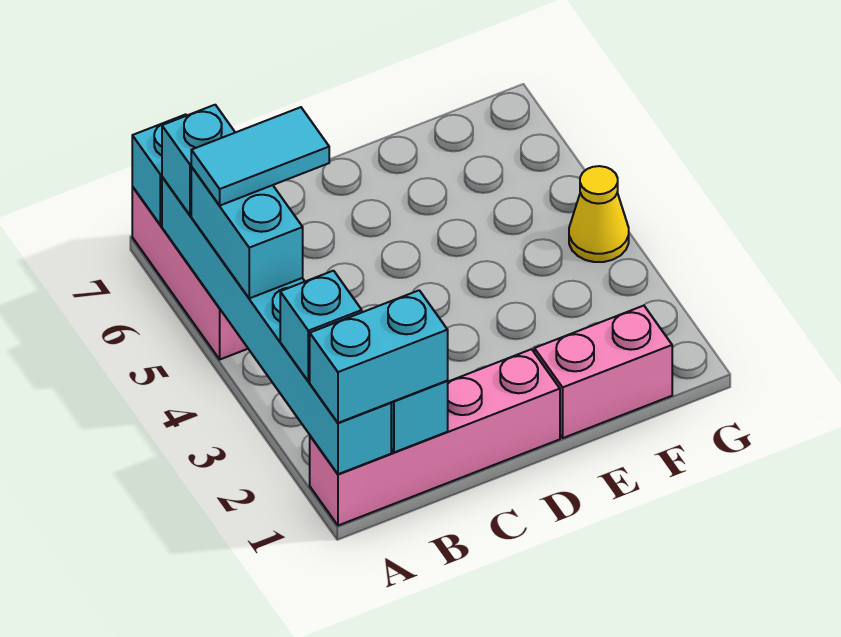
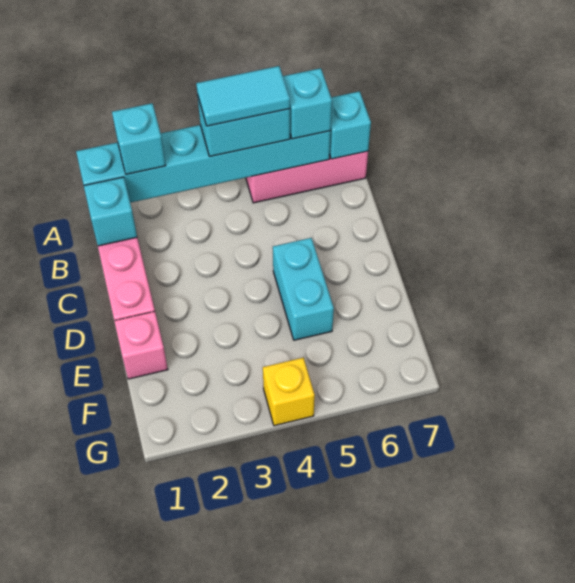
cyan 1x2 brick [310,290,448,423] -> cyan 1x2 brick moved to [273,238,334,340]
cyan 1x2 tile [191,107,329,205] -> cyan 1x2 tile turned to [196,66,290,126]
pink 1x2 brick [534,306,672,438] -> pink 1x1 brick [115,311,168,379]
yellow 1x1 cone [569,166,629,262] -> yellow 1x1 brick [263,358,315,426]

